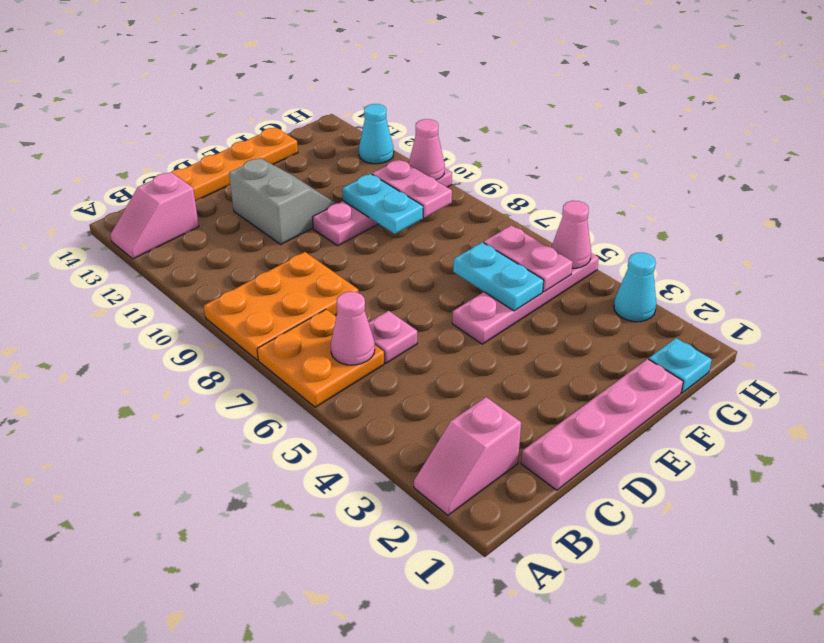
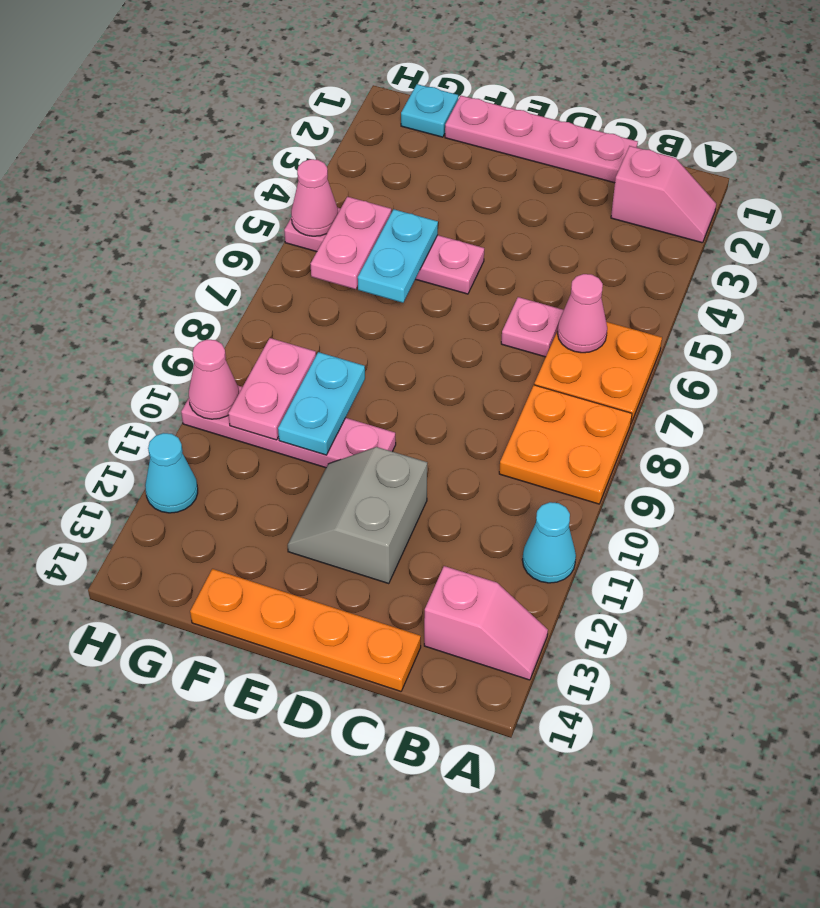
orange 2x3 plate [204,252,358,360] -> orange 2x2 plate [499,385,632,504]
cyan 1x1 cone [614,253,656,322] -> cyan 1x1 cone moved to [522,502,576,583]

